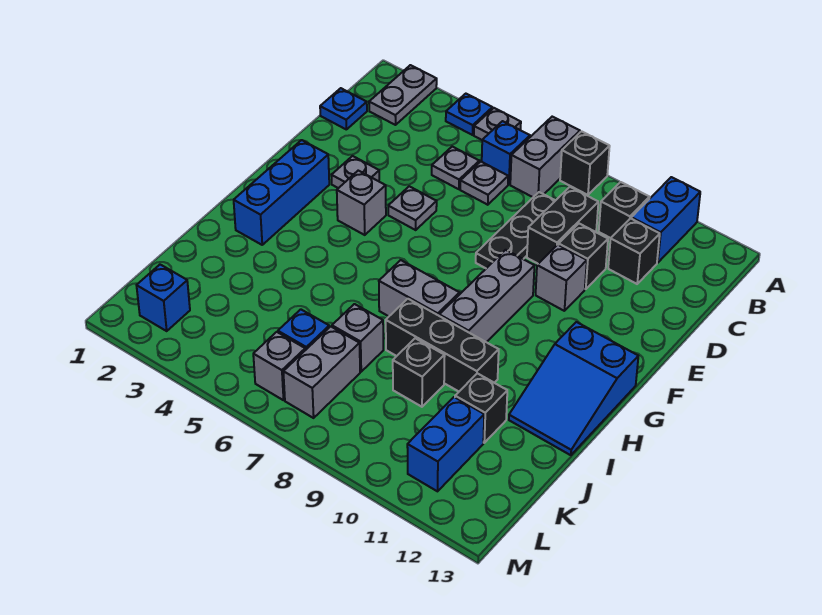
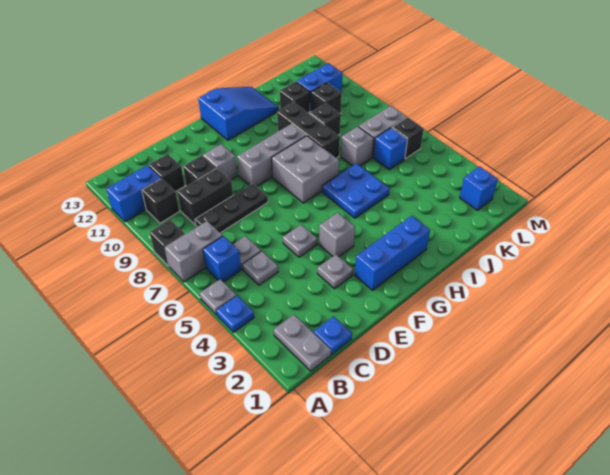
grey 1x2 plate [369,65,437,125] -> grey 1x2 plate turned to [274,315,331,371]
none -> blue 2x2 plate [322,163,390,218]
grey 1x2 brick [379,260,460,316] -> grey 2x2 brick [272,136,339,203]
none -> black 1x1 brick [311,83,342,113]
grey 1x1 brick [253,332,305,400] -> black 1x1 brick [392,117,424,159]

